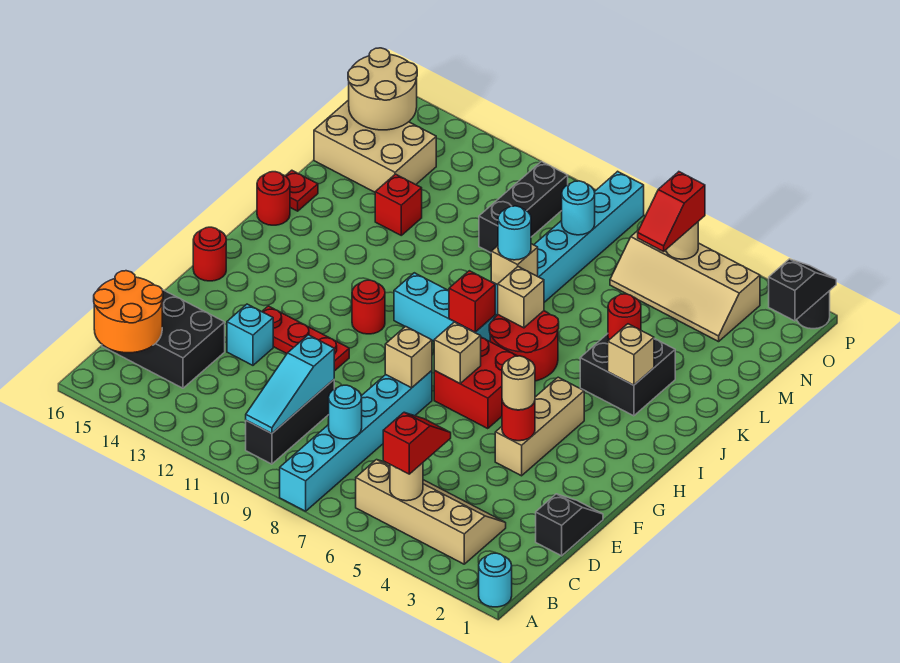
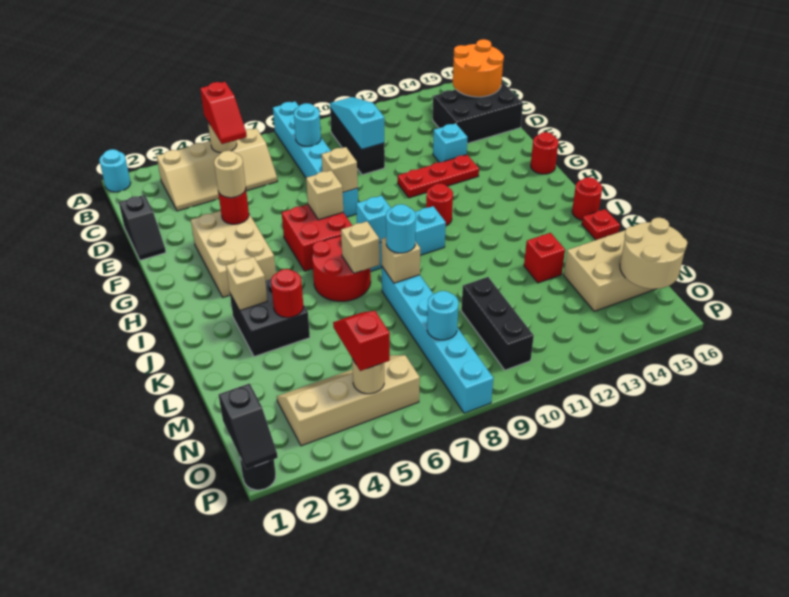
tan 1x3 brick [495,377,584,476] -> tan 2x3 brick [191,211,276,297]
red 1x1 brick [449,271,495,332] -> cyan 1x1 brick [356,196,391,243]

